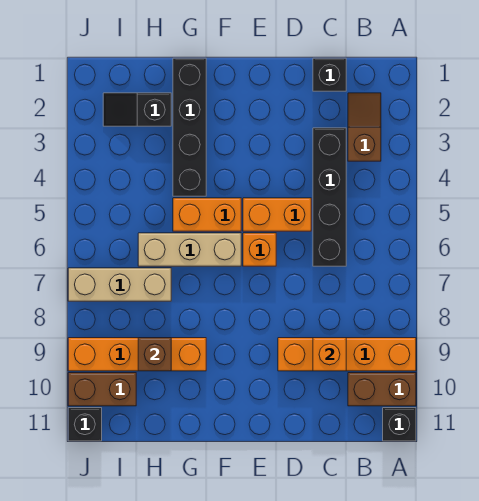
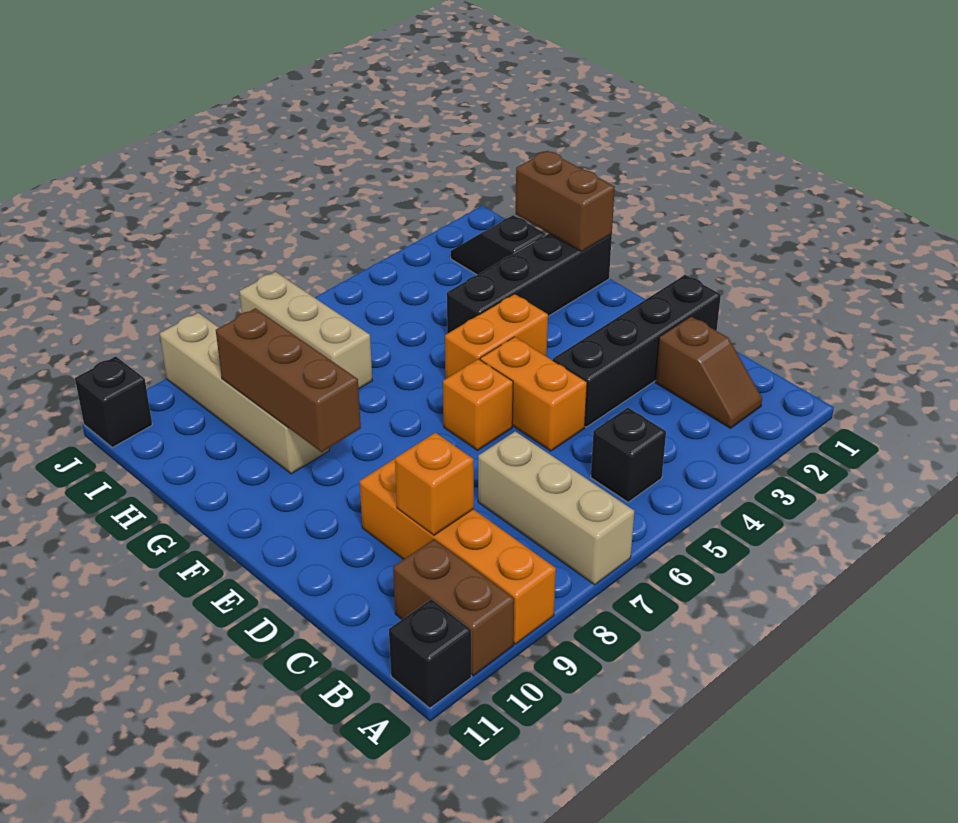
brown 1x2 slope [348,93,381,161] -> brown 1x2 slope turned to [655,316,762,428]
black 1x1 brick [313,58,346,91] -> black 1x1 brick moved to [591,408,666,502]
black 1x4 brick [313,128,346,266] -> black 1x4 brick moved to [553,275,721,427]
orange 1x2 brick [173,198,241,231] -> orange 1x2 brick turned to [445,294,548,379]
tan 1x3 brick [138,233,241,266] -> tan 1x3 brick moved to [478,431,634,585]
orange 1x4 brick [68,338,206,371] -> tan 1x4 brick [160,313,329,474]
brown 1x1 brick [138,338,171,371] -> brown 1x3 brick [216,308,361,452]
brown 1x2 brick [68,373,136,406] -> brown 1x2 brick moved to [515,151,615,251]

